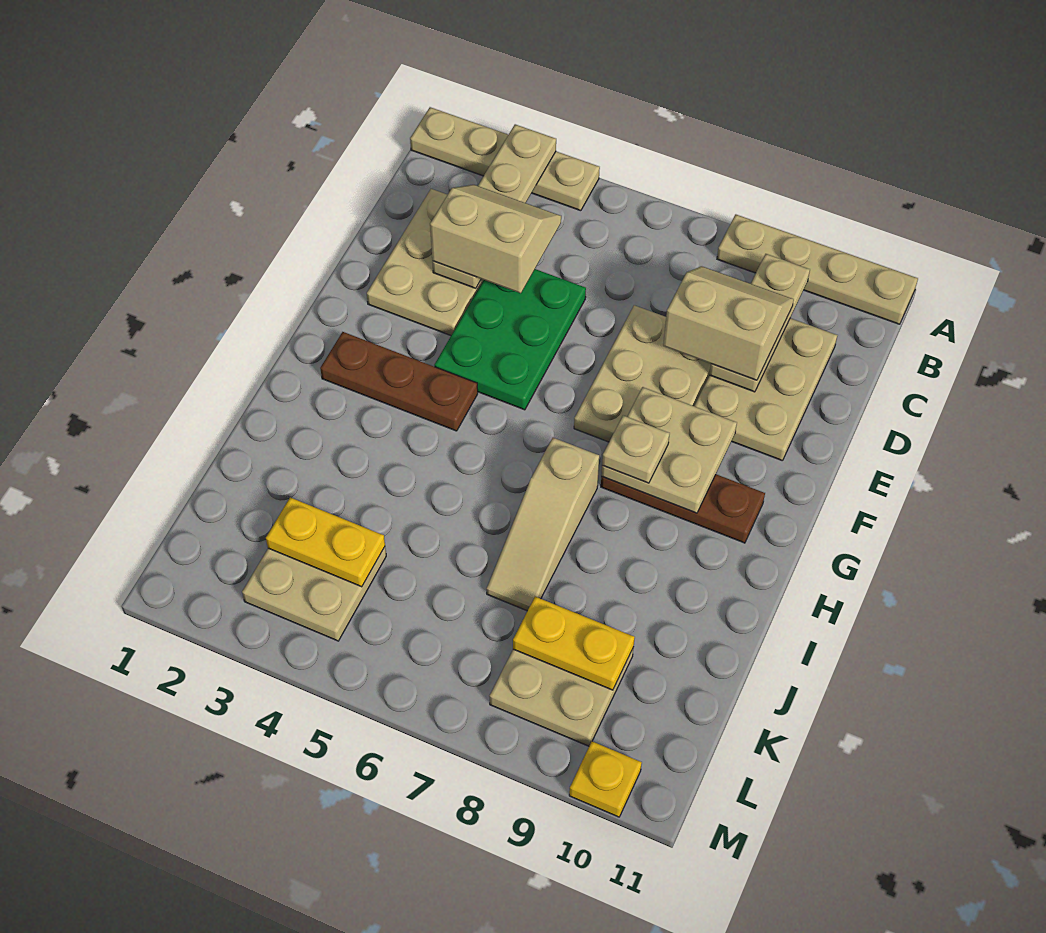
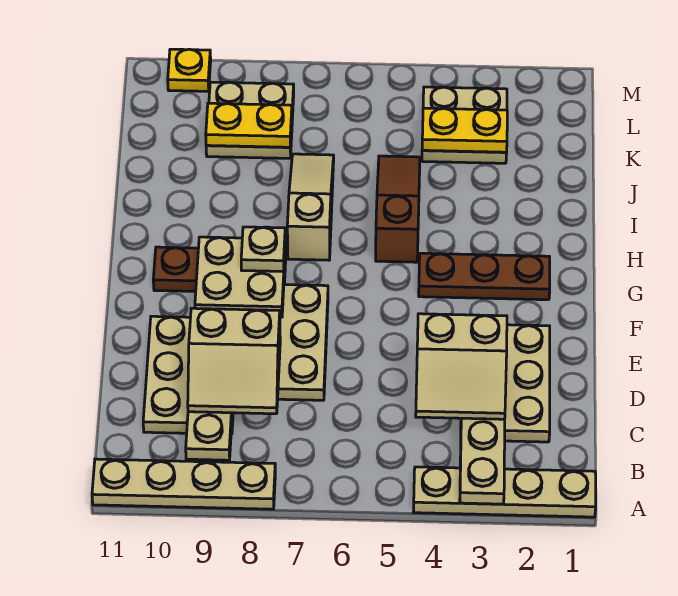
green 2x3 plate [434,269,586,410] -> none
none -> brown 1x3 slope [376,156,420,262]

